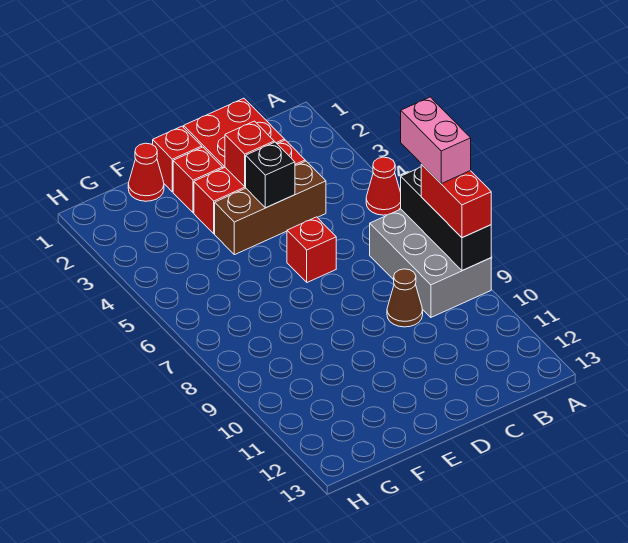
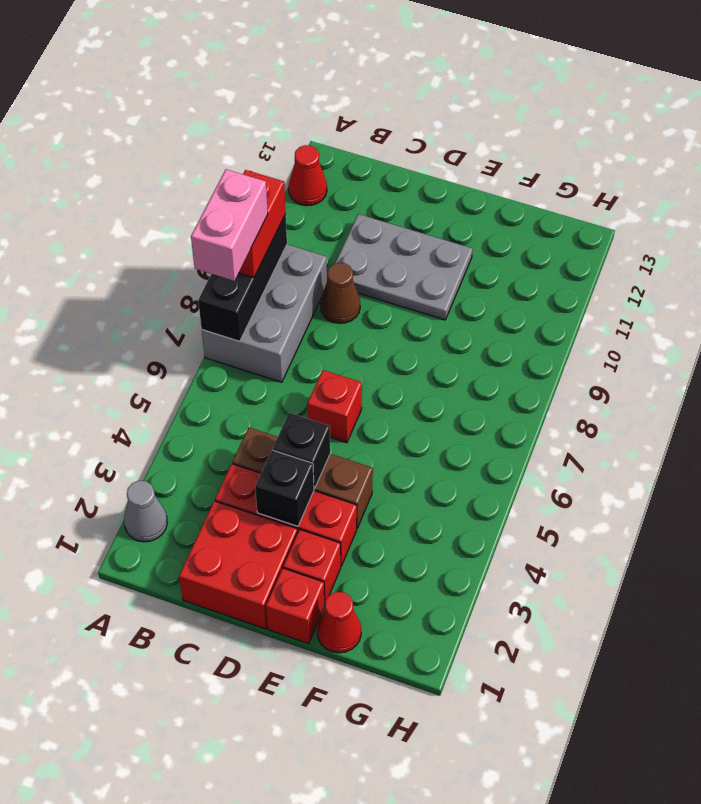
none -> grey 1x1 cone [124,481,167,542]
red 1x1 cone [366,157,401,215] -> red 1x1 cone moved to [289,145,327,206]
none -> grey 2x3 plate [335,214,473,320]
red 1x1 brick [225,121,274,187] -> black 1x1 brick [255,450,314,526]

